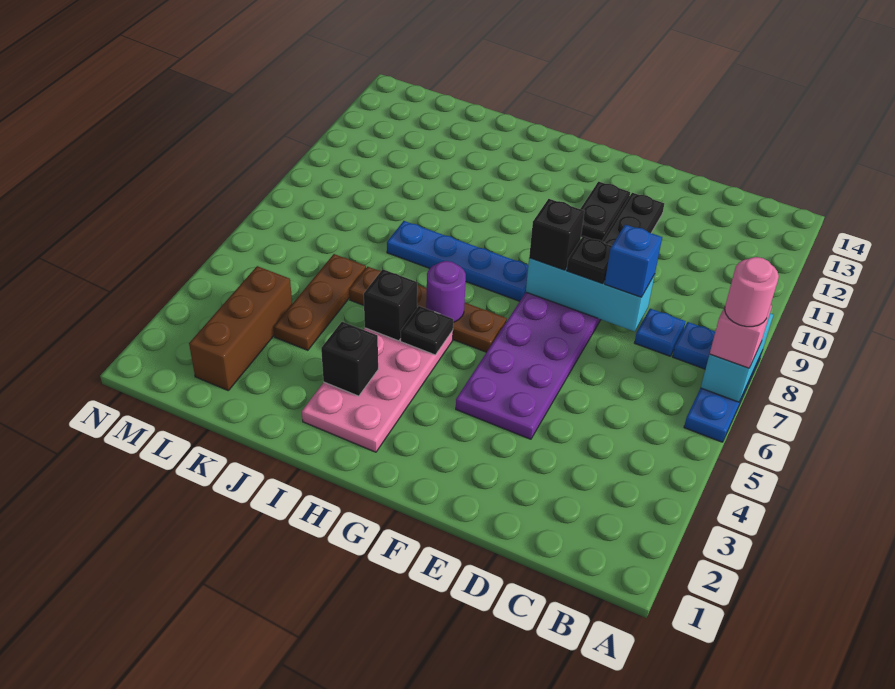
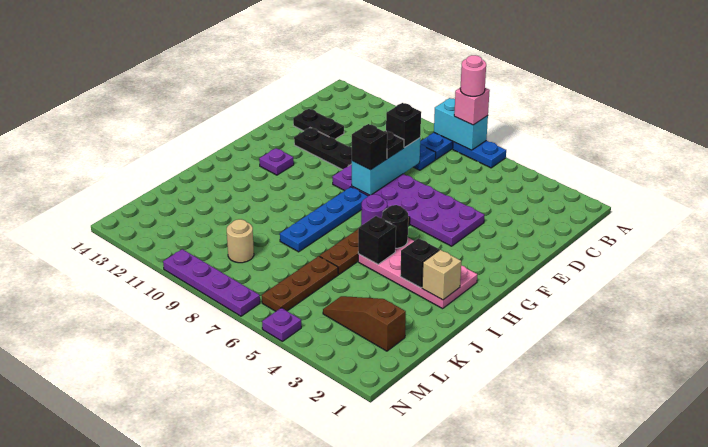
blue 1x1 brick [605,225,662,297] -> black 1x1 brick [386,103,421,147]
black 1x2 plate [581,182,630,241] -> black 1x2 plate moved to [293,109,344,139]
none -> purple 1x1 plate [259,148,294,175]
black 1x1 plate [401,306,453,355] -> black 1x1 round brick [382,205,408,248]
none -> tan 1x1 brick [422,250,461,300]
brown 1x3 plate [274,254,366,350] -> brown 1x3 plate turned to [262,256,338,311]
brown 1x3 brick [189,266,292,390] -> brown 1x3 slope [323,296,406,351]
none -> tan 1x1 round brick [227,219,254,263]
none -> purple 1x1 plate [262,308,301,341]
none -> purple 1x4 plate [163,249,260,316]

